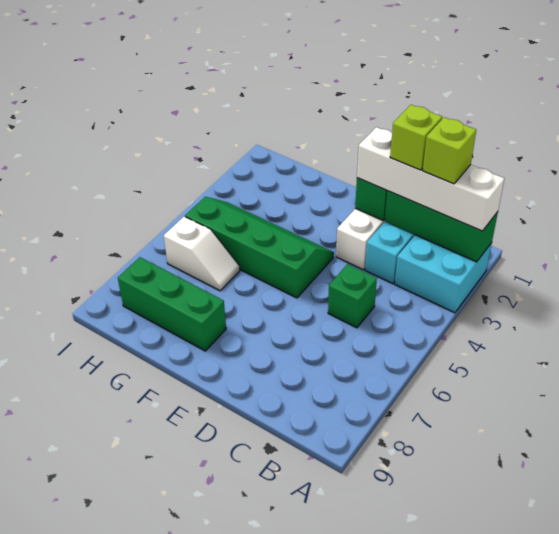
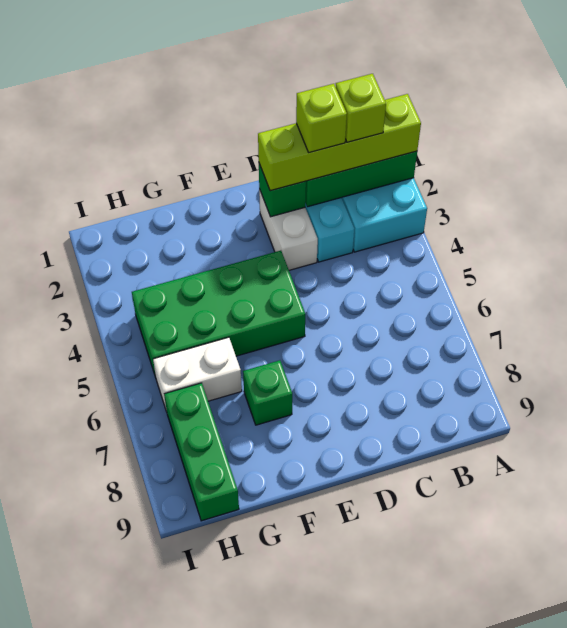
white 1x4 brick [357,127,504,231] -> lime 1x4 brick [258,94,421,191]
green 1x1 brick [328,264,377,328] -> green 1x1 brick moved to [243,360,292,425]
green 2x4 slope [185,197,334,298] -> green 2x4 brick [132,251,305,377]
green 1x3 brick [118,257,226,351] -> green 1x3 brick turned to [164,383,239,521]
white 1x2 slope [164,216,240,291] -> white 1x2 brick [153,337,242,412]

